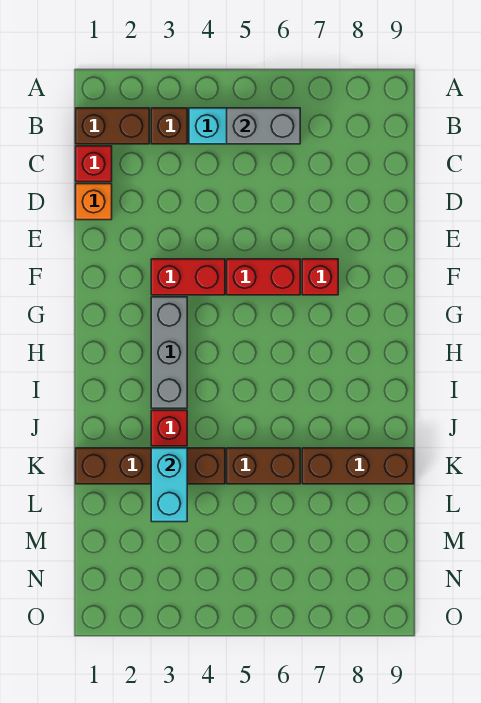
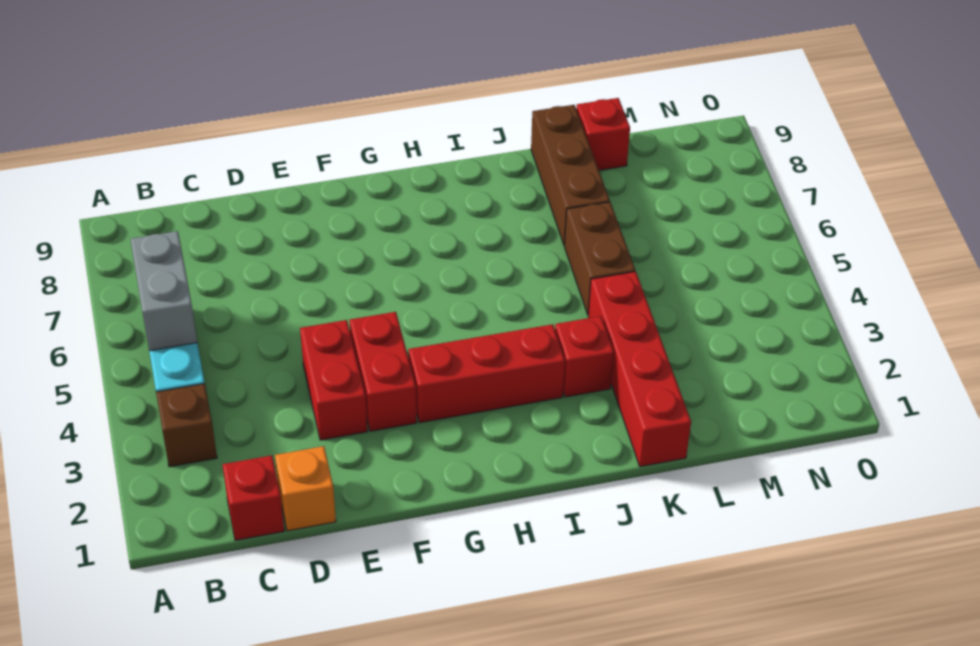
brown 1x2 brick [76,108,149,144] -> none
red 1x2 brick [227,259,300,295] -> red 1x2 brick moved to [300,320,367,440]
red 1x1 brick [302,259,338,295] -> red 1x1 brick moved to [576,98,630,170]
grey 1x3 brick [151,297,187,408] -> red 1x3 brick [408,324,565,423]
brown 1x4 brick [76,448,225,484] -> red 1x4 brick [588,272,691,467]
cyan 1x2 brick [151,448,187,522] -> none

